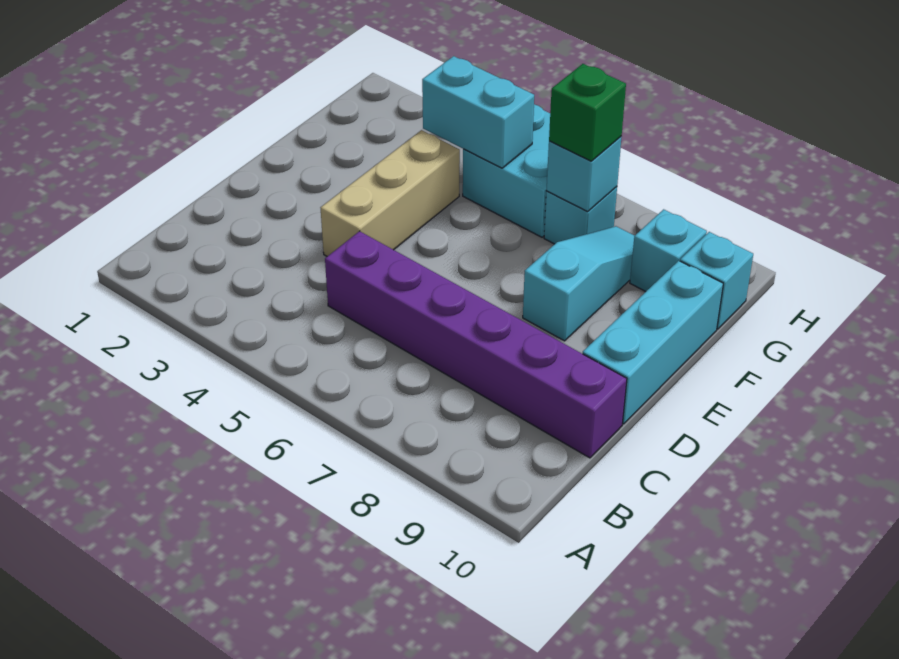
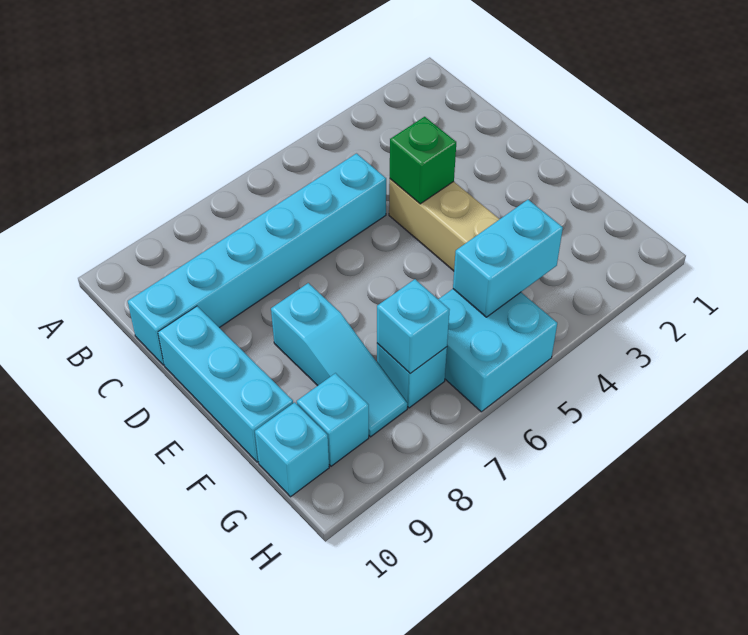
purple 1x6 brick [325,231,627,458] -> cyan 1x6 brick [128,154,386,365]
green 1x1 brick [549,64,626,161] -> green 1x1 brick moved to [390,117,456,204]

